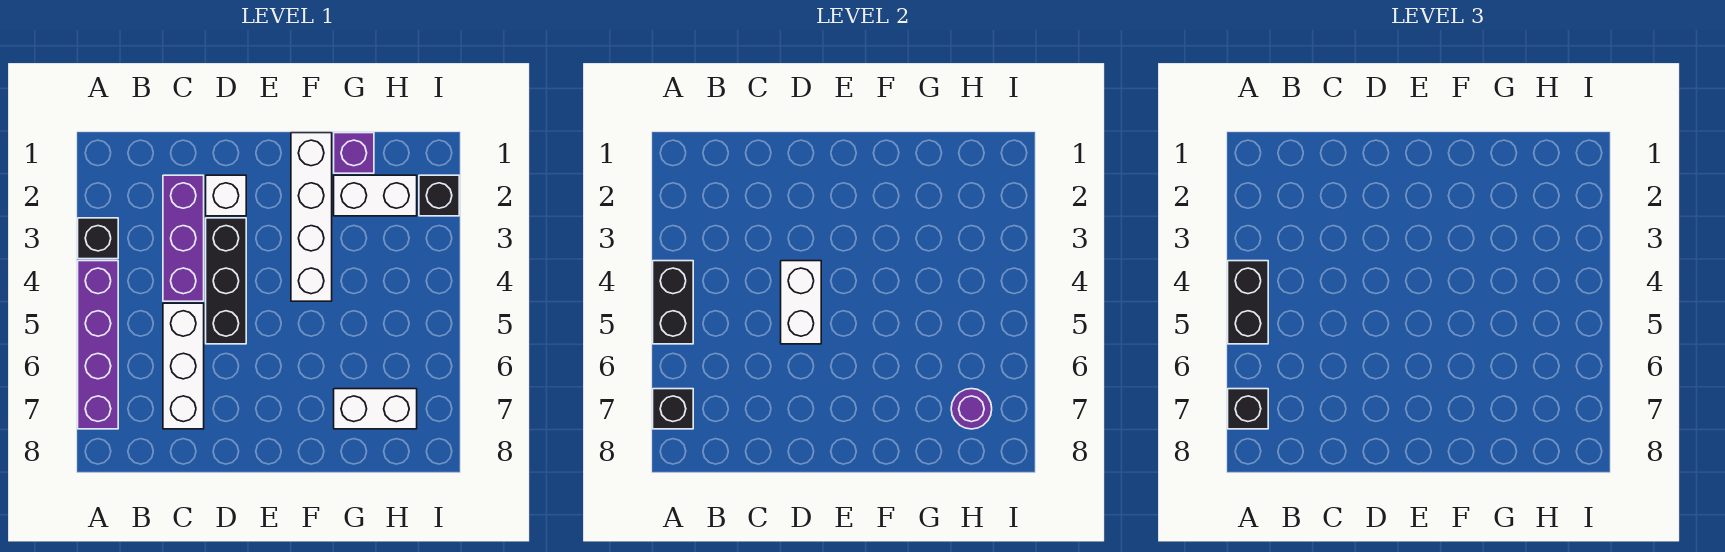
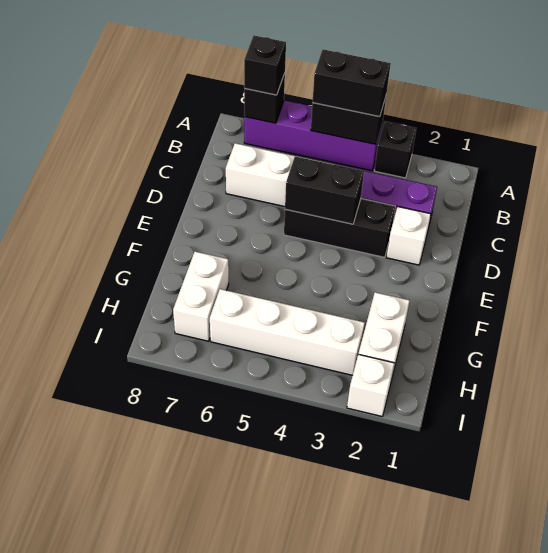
white 1x2 brick [781,261,821,344] -> black 1x2 brick [285,156,364,224]
white 1x4 brick [291,133,332,301] -> white 1x4 brick moved to [210,289,365,375]
purple 1x1 brick [334,133,374,173] -> none
purple 1x1 round brick [951,389,992,429] -> none
black 1x1 brick [419,175,459,216] -> white 1x1 brick [347,354,394,416]

